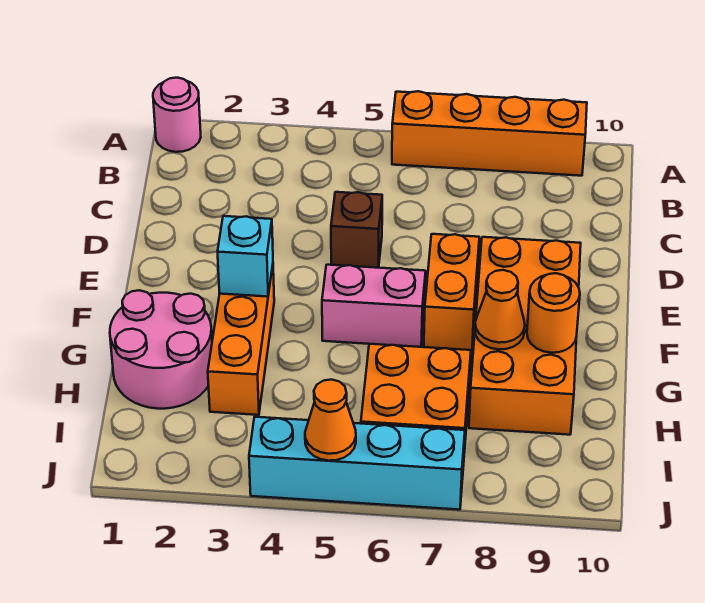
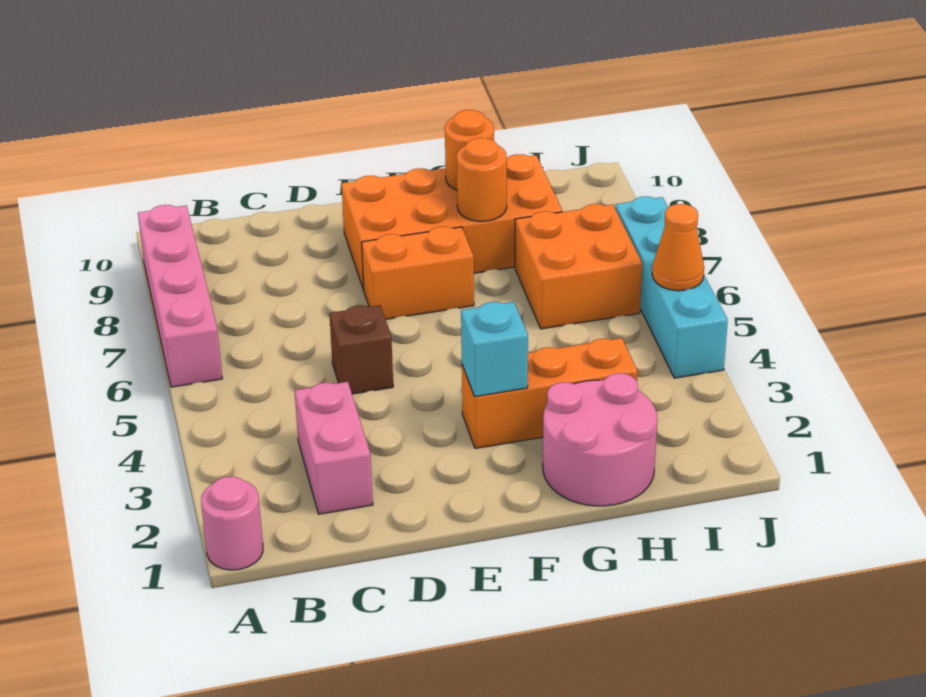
orange 1x4 brick [392,91,587,176] -> pink 1x4 brick [138,205,222,387]
pink 1x2 brick [322,265,426,347] -> pink 1x2 brick moved to [295,382,373,514]
orange 1x1 cone [475,270,525,349] -> orange 1x1 round brick [457,138,507,221]

